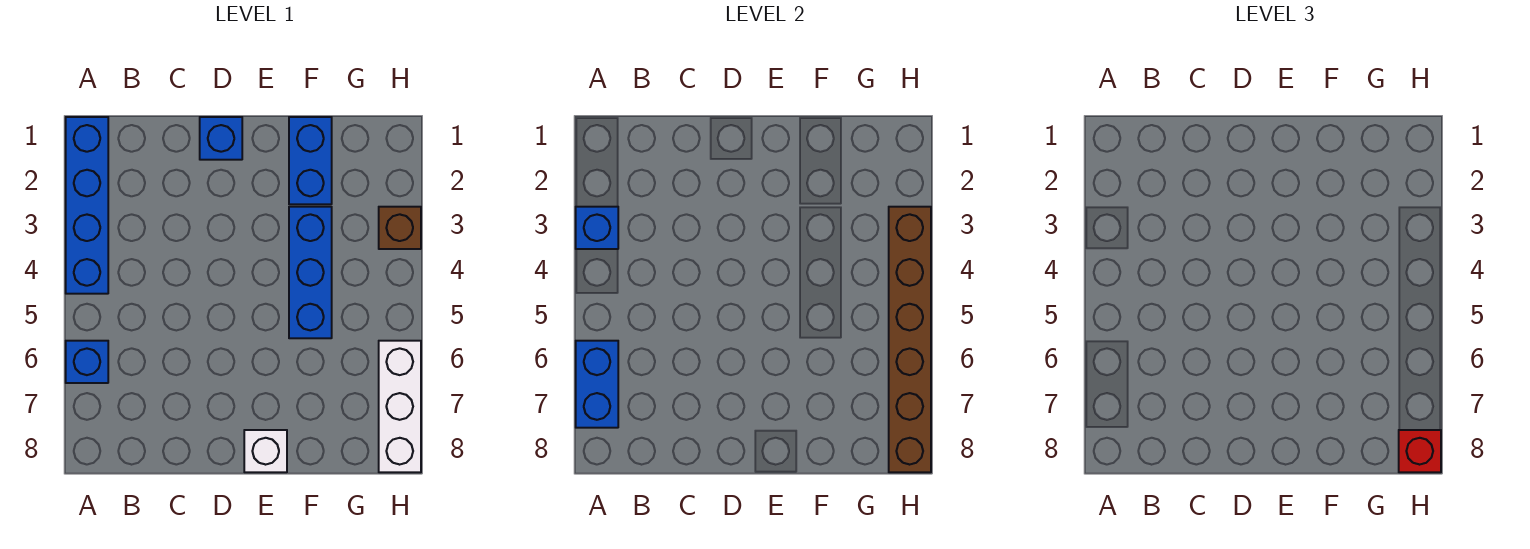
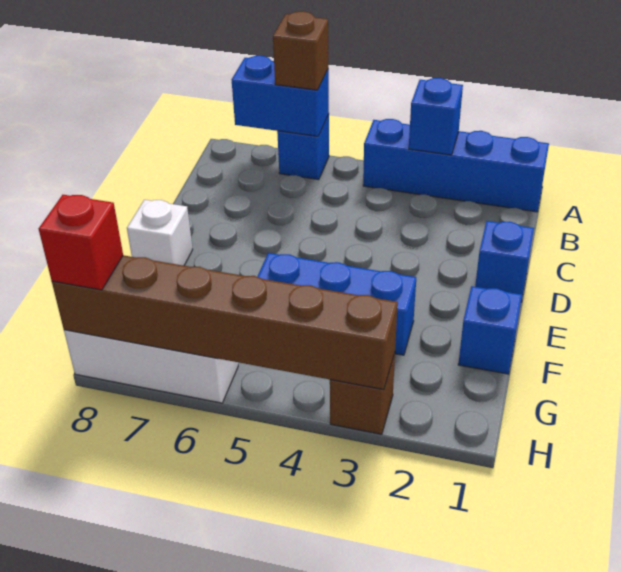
none -> brown 1x1 brick [273,12,328,90]
blue 1x2 brick [289,117,332,204] -> blue 1x1 brick [458,286,522,374]

